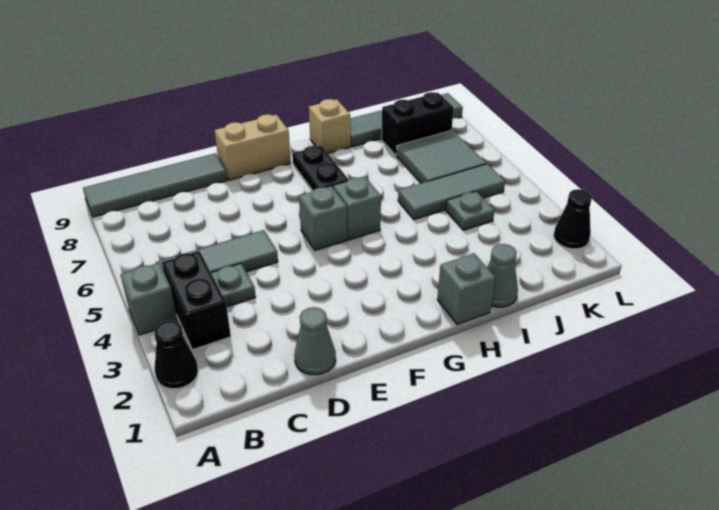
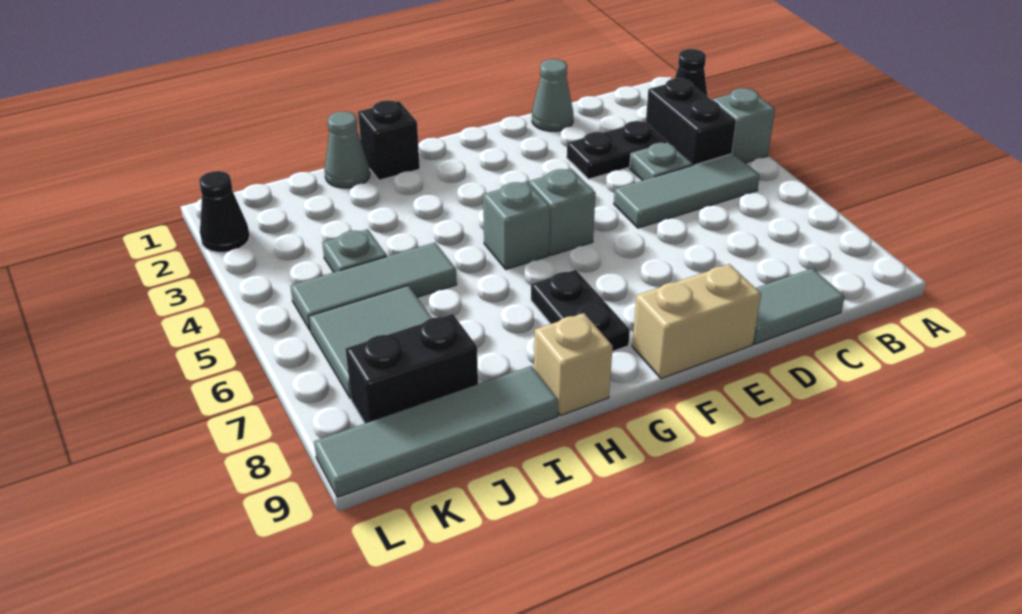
grey 1x4 tile [83,153,228,217] -> grey 1x2 tile [753,268,845,344]
none -> black 1x2 plate [567,121,667,179]
grey 1x1 brick [437,253,496,325] -> black 1x1 brick [358,101,420,180]

